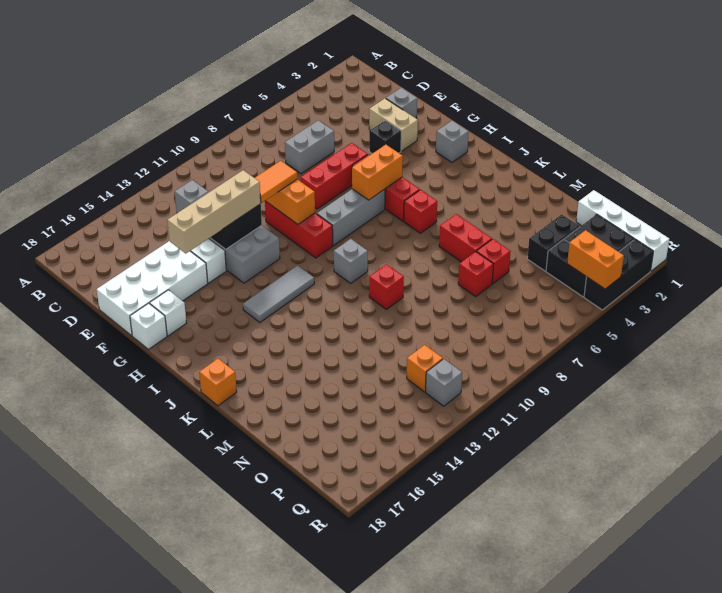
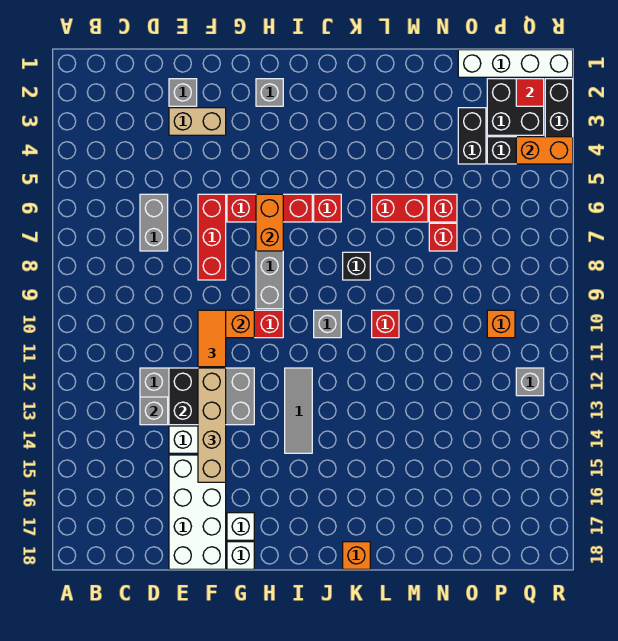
black 1x1 brick [369,120,401,153] -> black 1x1 brick moved to [343,252,370,280]
orange 1x1 brick [407,345,443,392] -> orange 1x1 brick moved to [487,310,515,338]
none -> red 1x1 tile [516,79,544,106]

